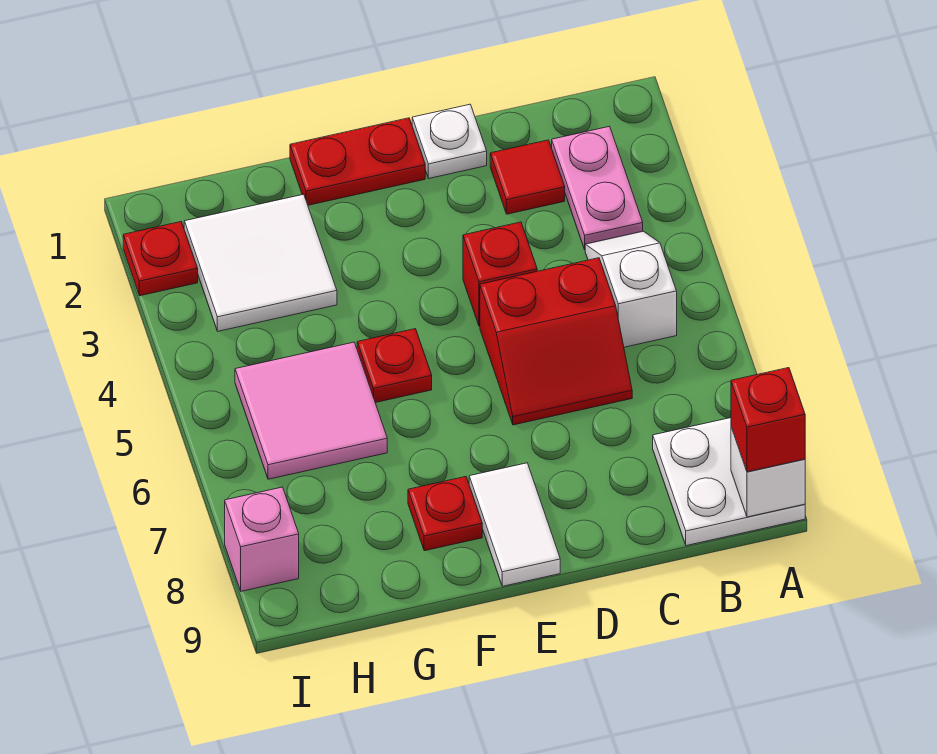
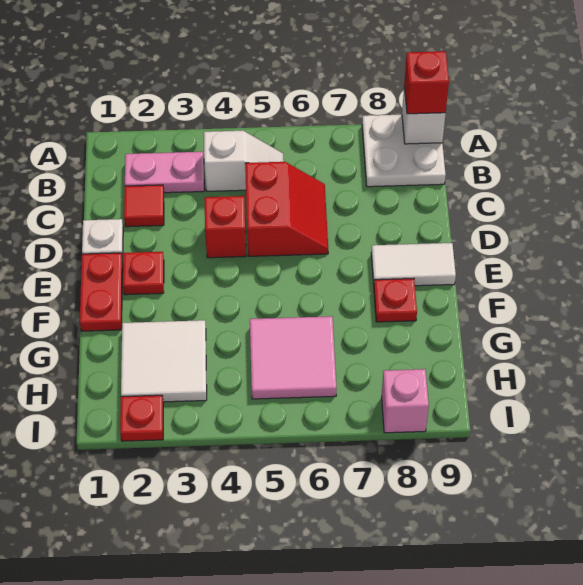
white 1x2 slope [585,231,677,347] -> white 1x2 slope turned to [204,131,284,191]
red 1x1 plate [357,329,432,403] -> red 1x1 plate moved to [123,252,164,295]

